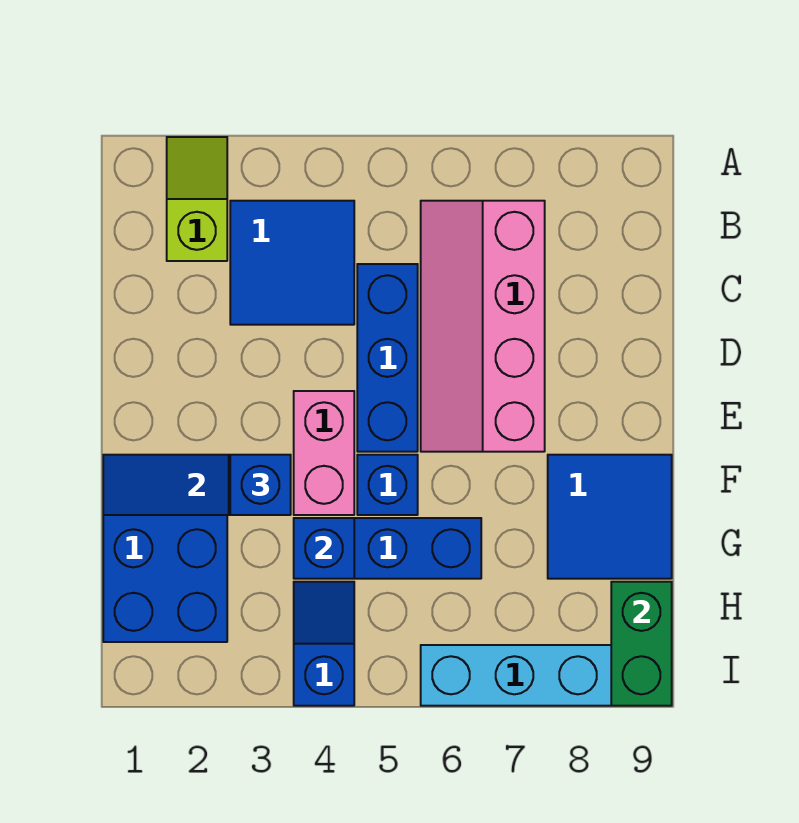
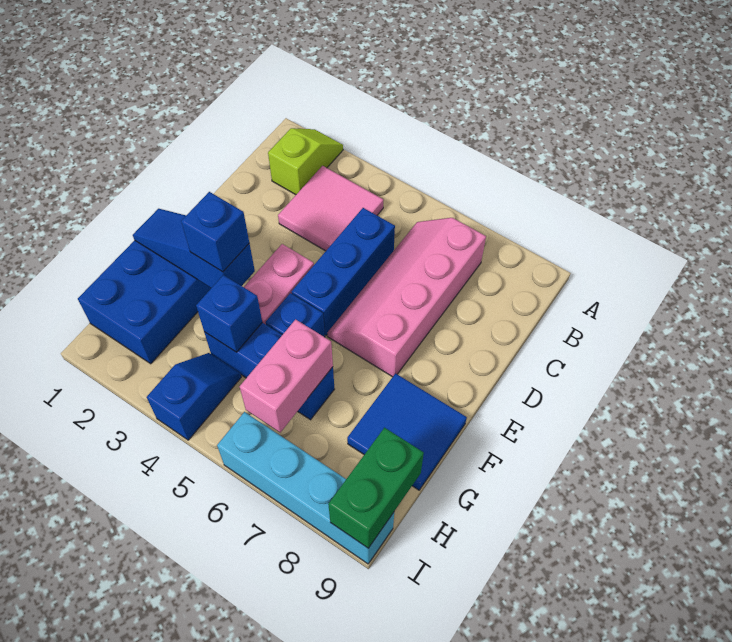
blue 2x2 tile [230,201,354,325] -> pink 2x2 tile [278,166,383,251]
none -> pink 1x2 brick [240,319,333,432]

